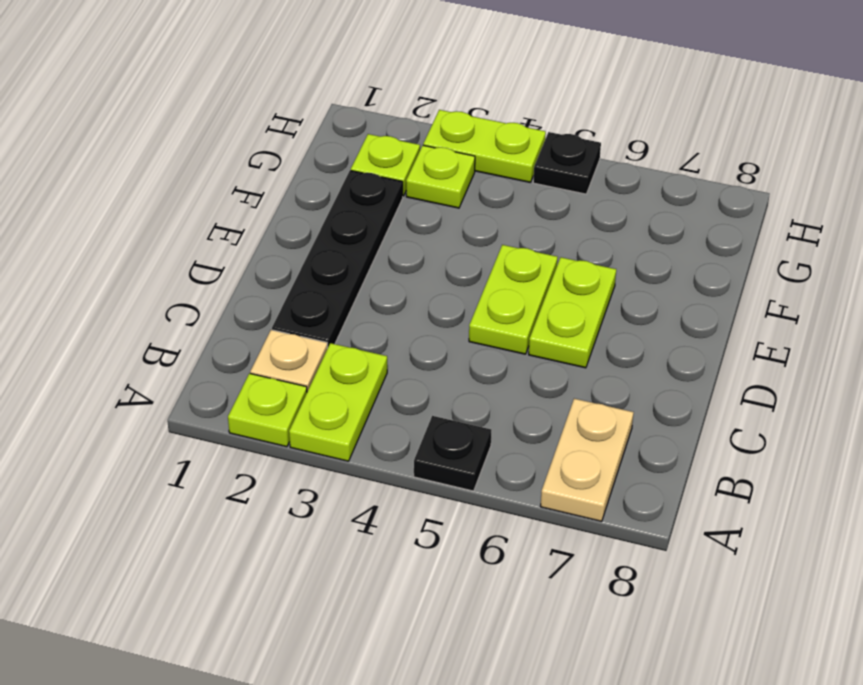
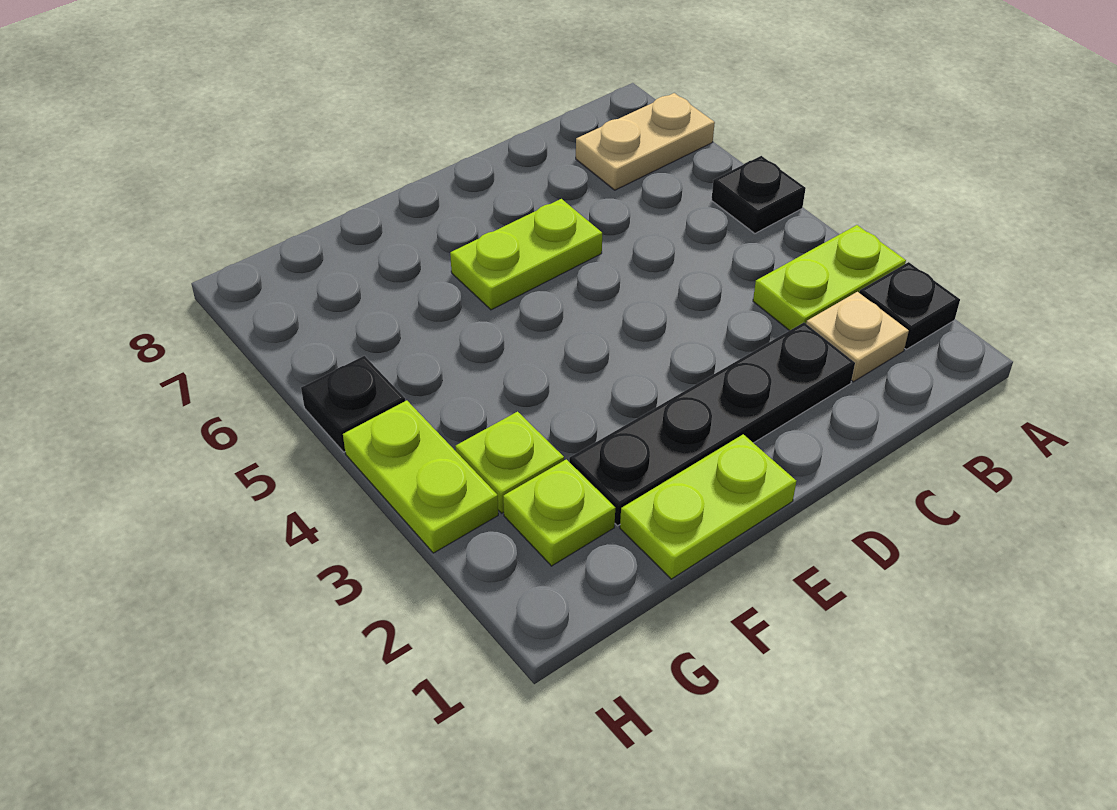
lime 1x1 plate [228,373,307,447] -> black 1x1 plate [859,262,960,349]
lime 1x2 plate [469,245,558,354] -> lime 1x2 plate moved to [620,434,796,579]

